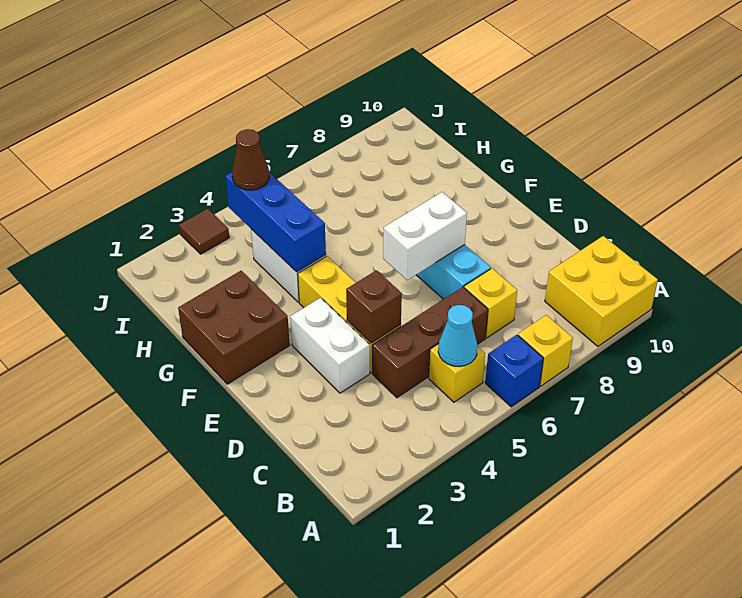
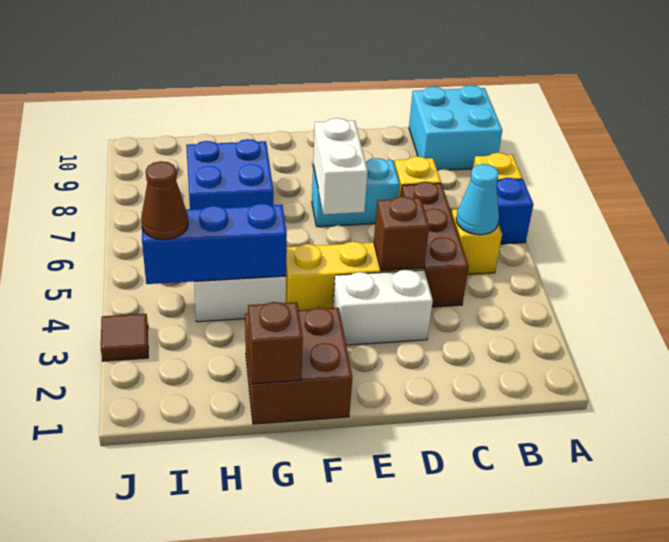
yellow 2x2 brick [545,236,658,346] -> cyan 2x2 brick [409,85,502,170]
none -> brown 1x1 brick [248,302,303,384]
none -> blue 2x2 brick [186,139,273,209]

